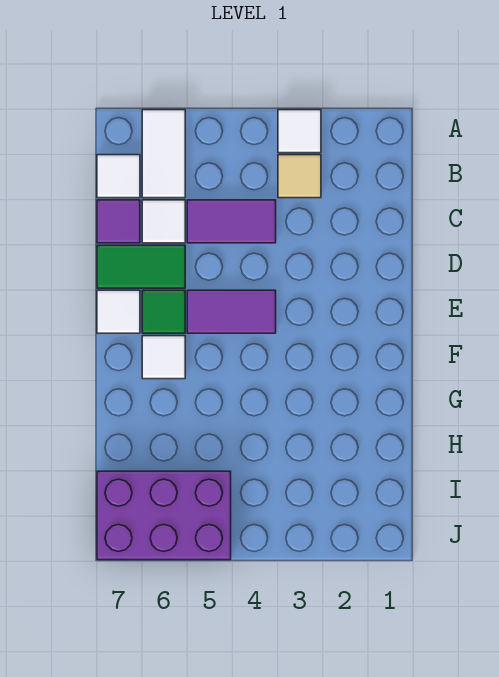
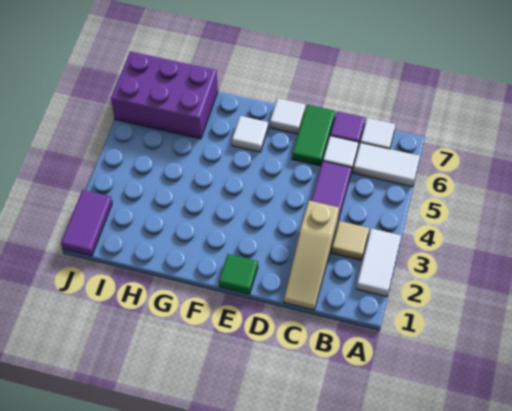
white 1x1 tile [278,110,321,153] -> white 1x2 tile [356,228,401,297]
none -> tan 1x3 slope [284,201,339,310]
purple 1x2 tile [187,290,276,333] -> purple 1x2 tile moved to [61,190,112,256]
green 1x1 tile [142,290,185,333] -> green 1x1 tile moved to [219,254,258,294]
purple 2x3 brick [97,471,231,560] -> purple 2x3 brick turned to [111,51,218,139]

